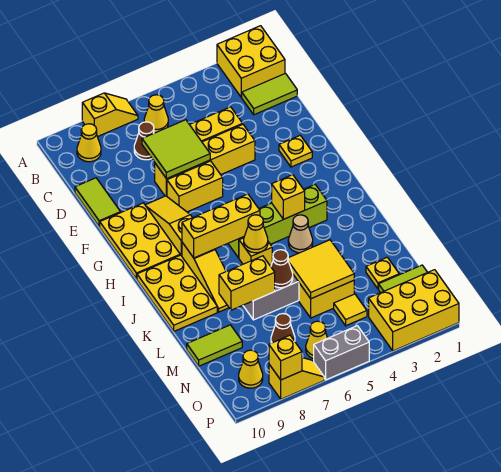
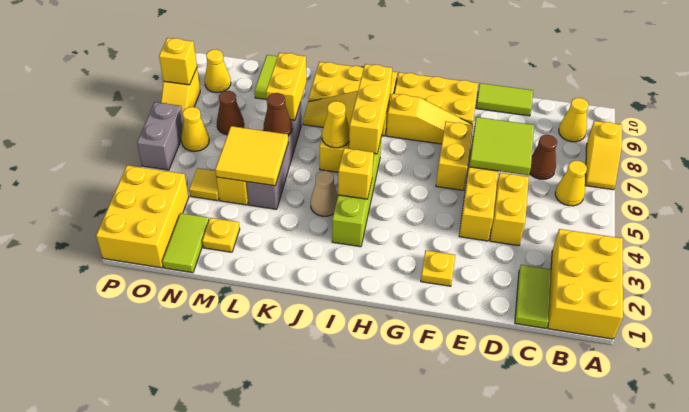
yellow 2x2 brick [217,26,285,97] -> yellow 2x3 brick [548,229,623,339]

